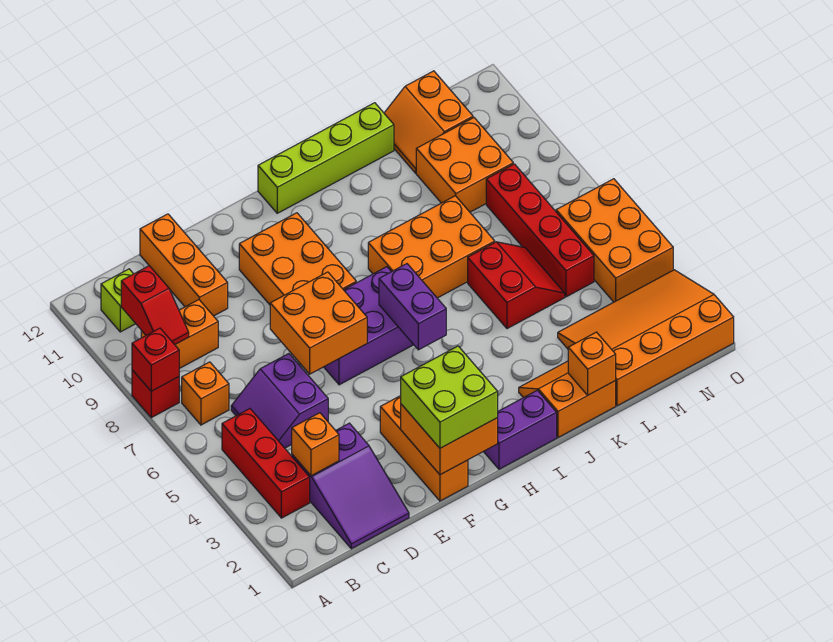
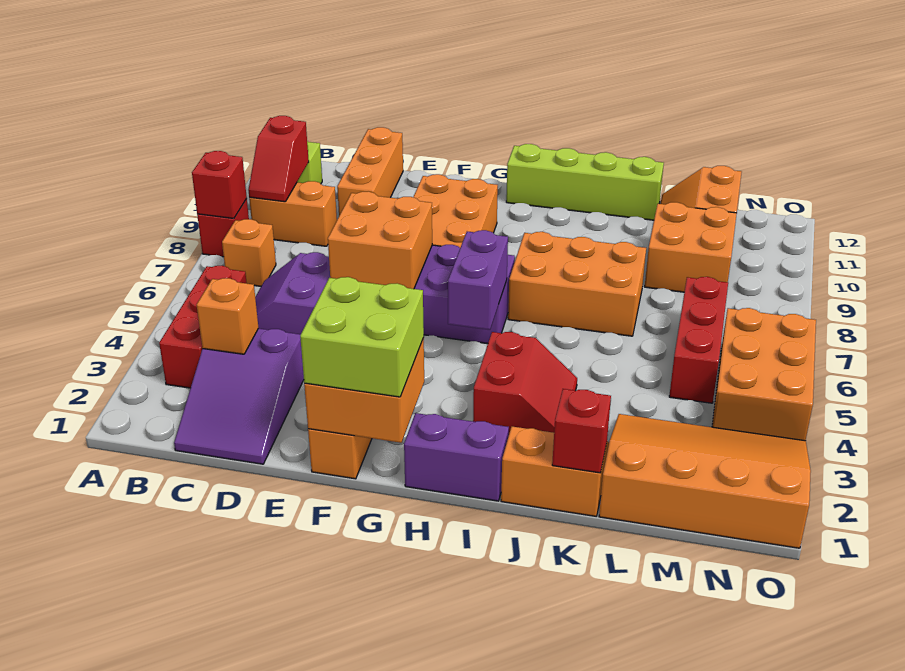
orange 1x1 brick [568,332,616,395] -> red 1x1 brick [552,389,611,473]
red 2x2 slope [468,242,565,329] -> red 2x2 slope moved to [473,332,577,433]
red 1x4 brick [486,164,594,297] -> red 1x3 brick [669,277,728,403]

